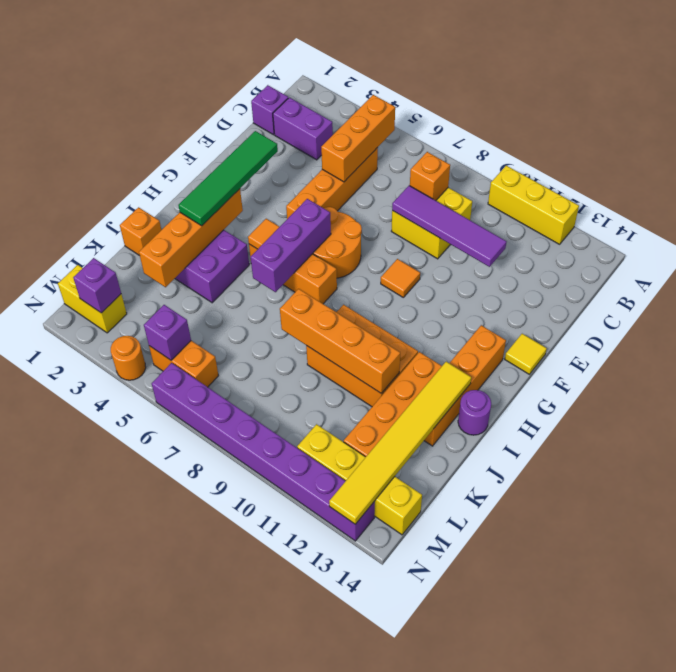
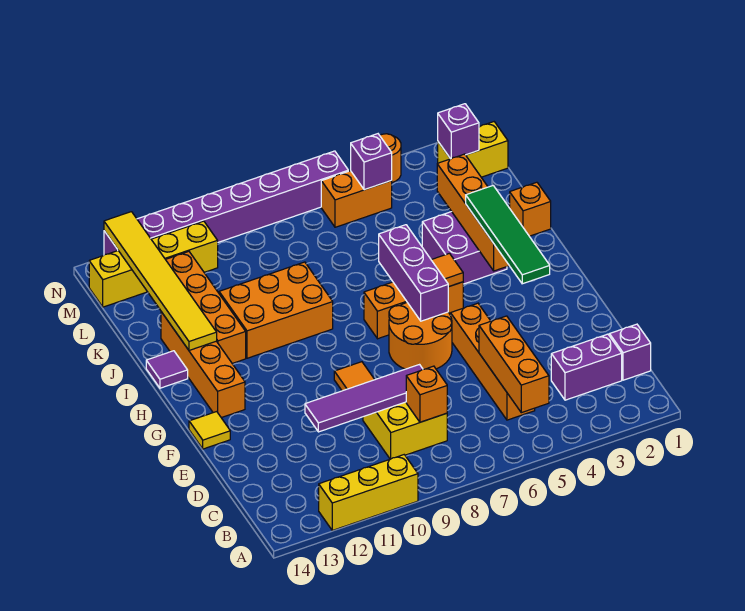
purple 1x1 round brick [458,390,491,435] -> purple 1x1 tile [146,351,188,388]
orange 1x4 brick [280,289,400,393] -> none

